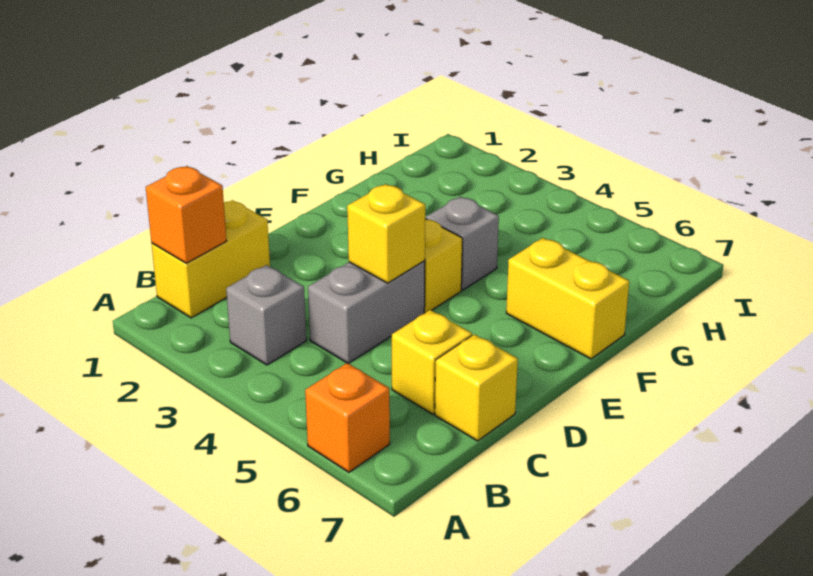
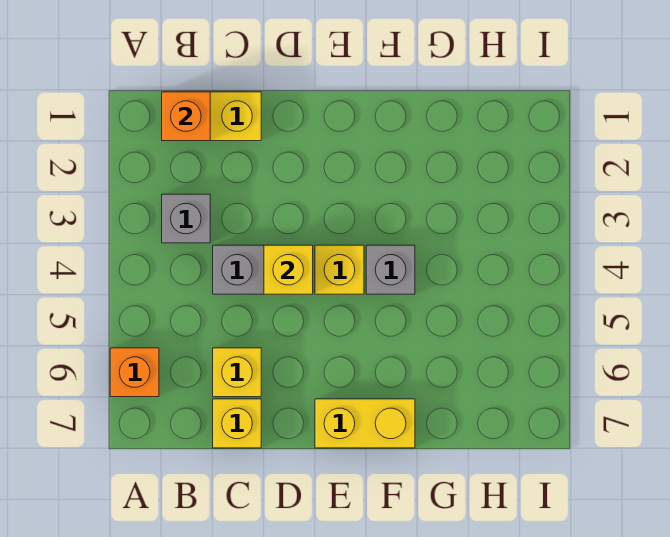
yellow 1x2 brick [506,238,629,359] -> yellow 1x2 brick turned to [315,399,415,448]

